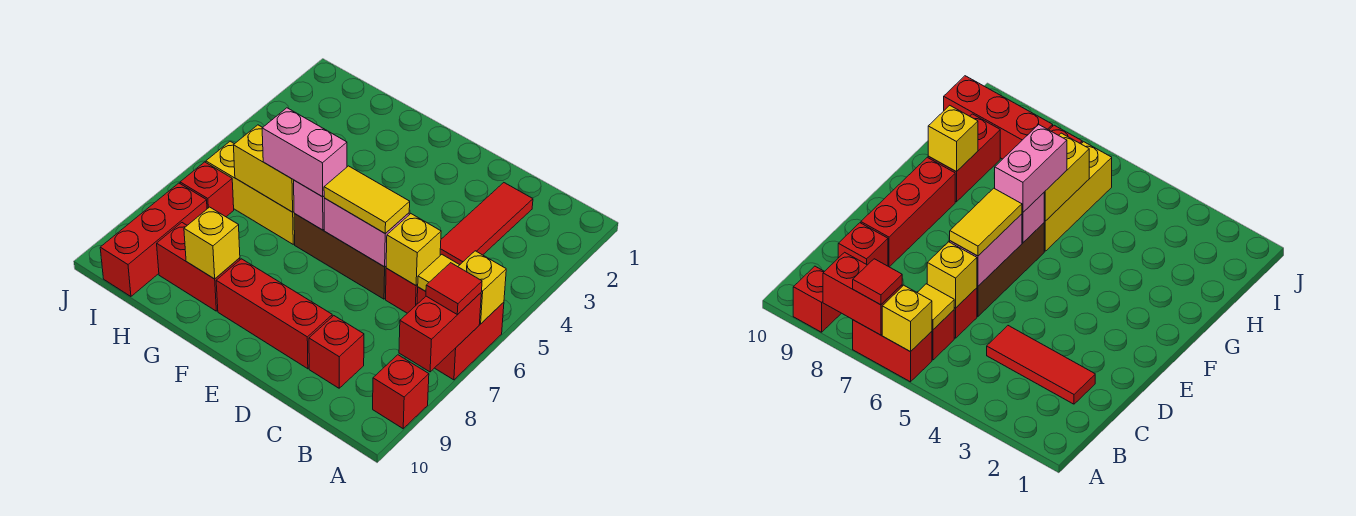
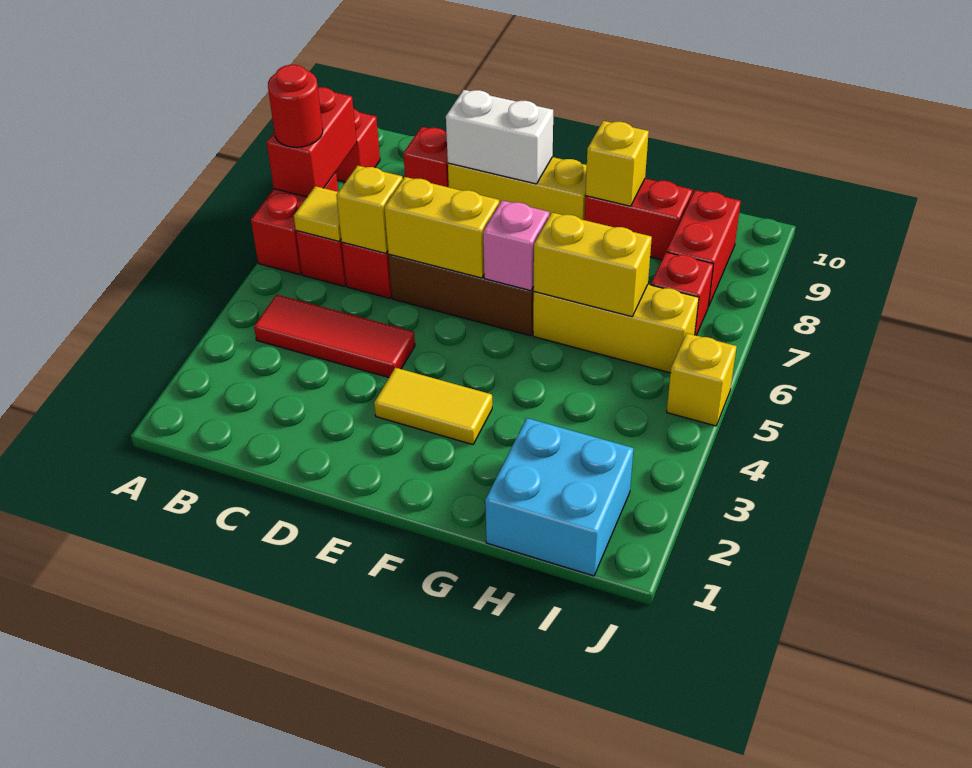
yellow 1x1 brick [458,251,506,324] -> yellow 1x1 brick moved to [667,333,737,426]
red 1x1 tile [426,263,482,315] -> red 1x1 round brick [268,65,323,147]
red 1x3 tile [440,183,533,265] -> red 1x3 tile turned to [254,295,415,378]
pink 1x2 brick [324,198,409,267] -> yellow 1x2 brick [384,177,499,278]
yellow 1x2 tile [324,166,410,233] -> yellow 1x2 tile moved to [374,368,492,445]
red 1x3 brick [216,259,332,369] -> yellow 1x3 brick [448,157,587,220]
none -> white 1x2 brick [446,90,553,184]
pink 1x2 brick [262,108,347,197] -> none
none -> cyan 2x2 brick [485,418,633,576]
red 1x3 brick [100,183,207,296] -> red 1x2 brick [666,190,741,306]

